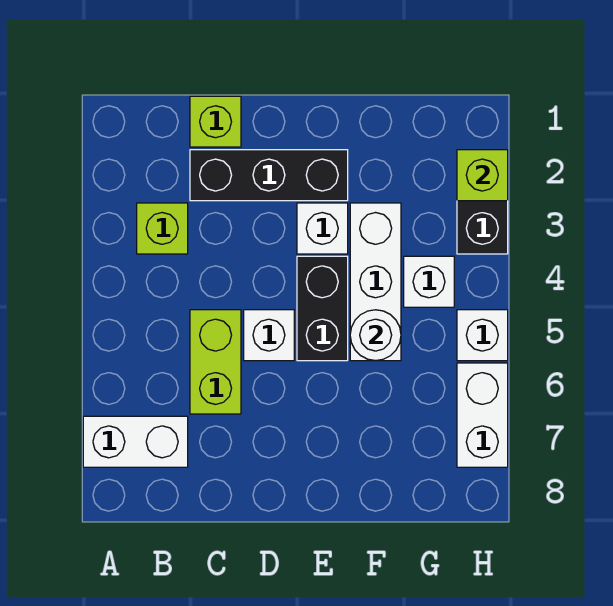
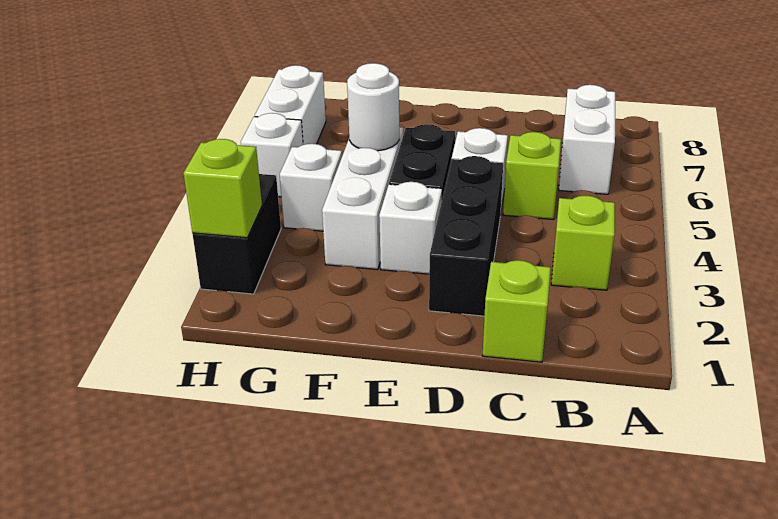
white 1x2 brick [83,416,188,467] -> white 1x2 brick turned to [559,85,615,194]
black 1x3 brick [190,150,348,201] -> black 1x3 brick turned to [429,156,503,316]
lime 1x2 brick [190,310,241,414] -> lime 1x1 brick [503,132,561,219]

